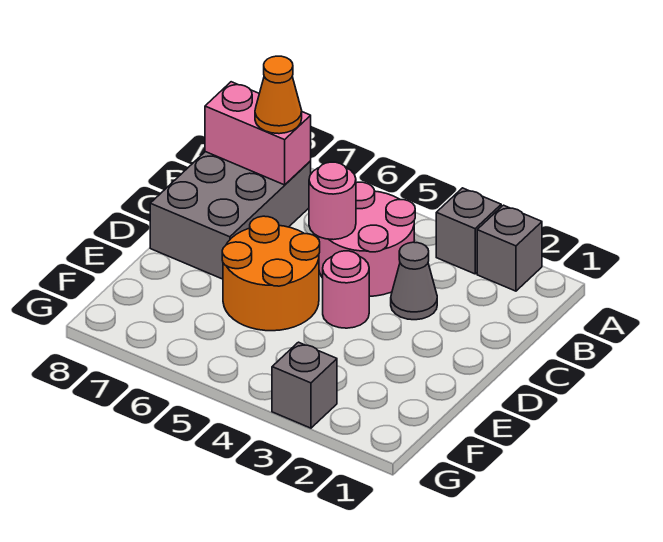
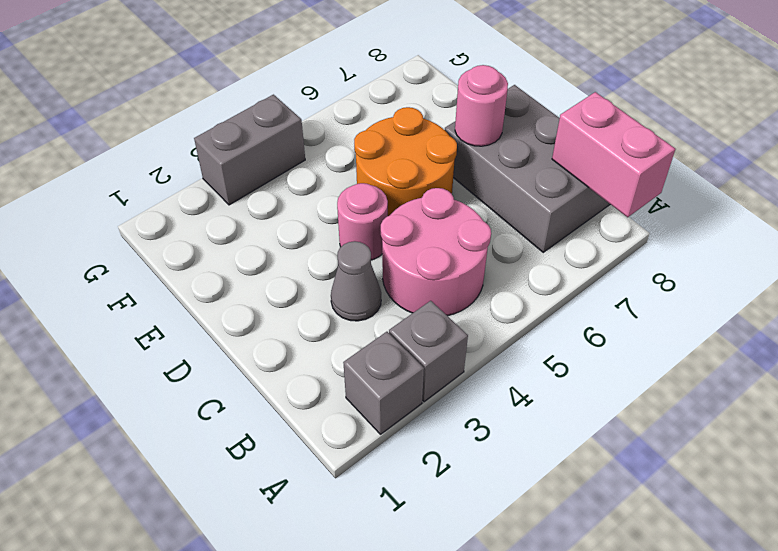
pink 1x2 brick [205,82,311,185] -> pink 1x2 brick turned to [552,92,675,217]
orange 1x1 cone [255,56,302,134] -> none
pink 1x1 round brick [309,162,356,240] -> pink 1x1 round brick moved to [455,65,508,146]
grey 1x1 brick [272,342,337,428] -> grey 1x2 brick [194,95,305,205]

